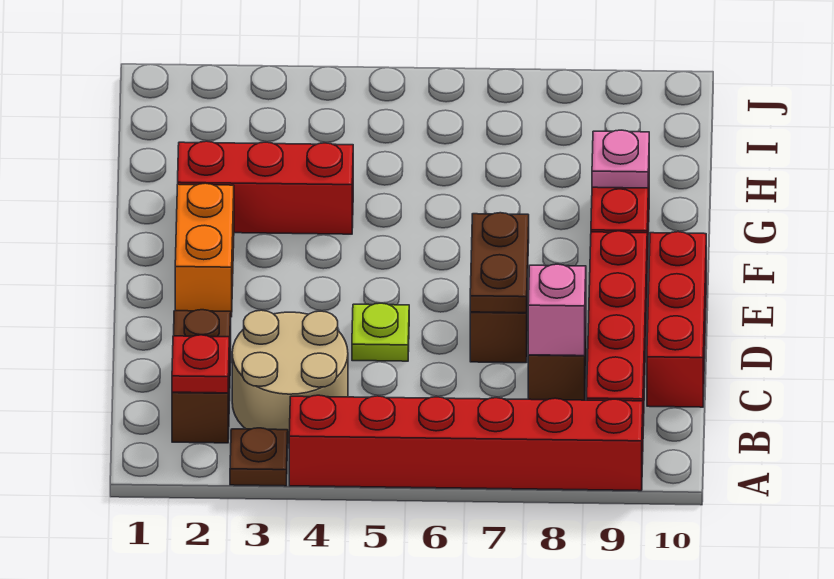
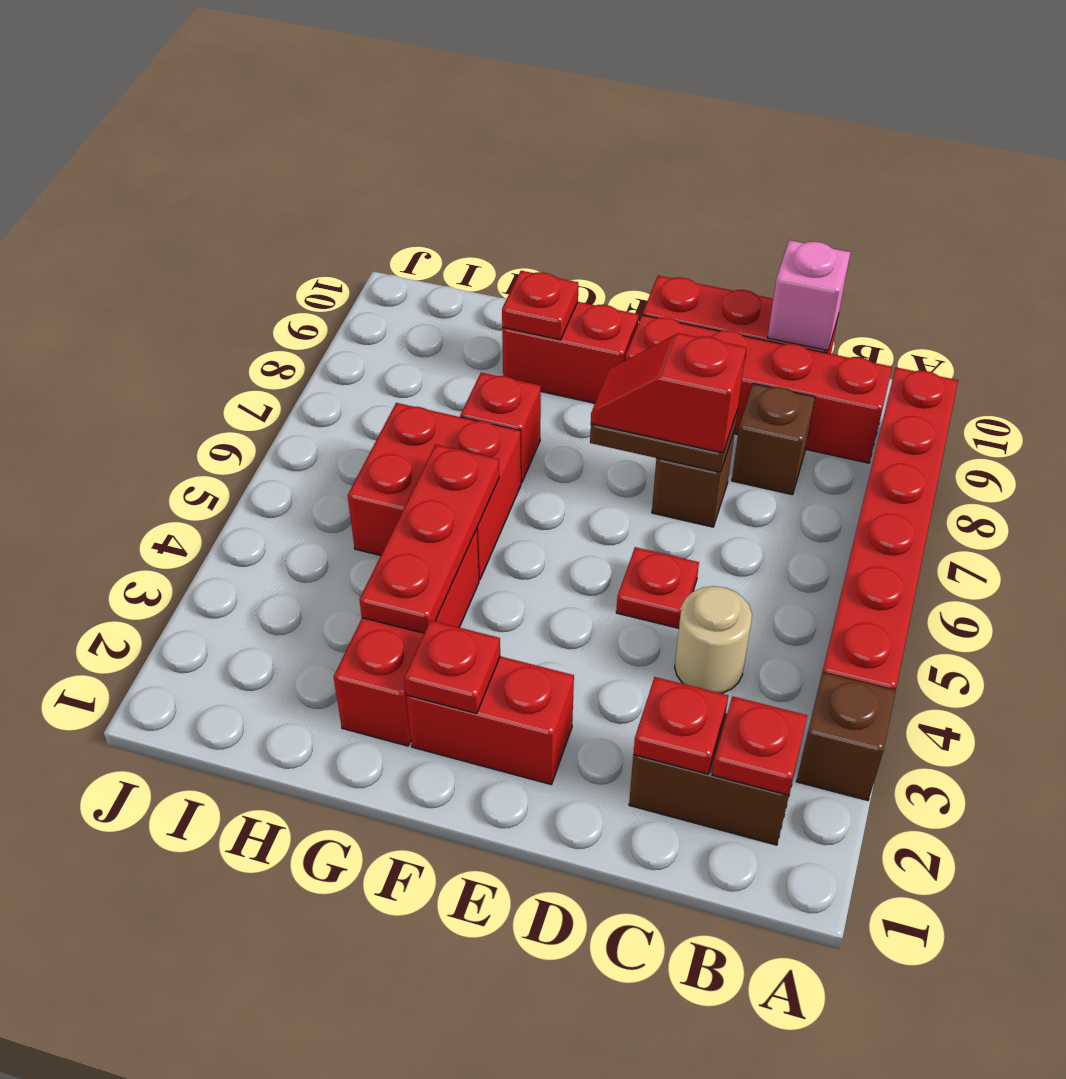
brown 1x1 plate [230,428,288,486] -> brown 1x1 brick [796,672,896,800]
tan 2x2 round brick [232,310,348,444] -> tan 1x1 round brick [675,586,752,694]
none -> red 1x1 plate [633,677,728,774]
pink 1x1 brick [528,264,586,356] -> pink 1x1 brick moved to [767,240,851,350]
lime 1x1 plate [352,303,409,361] -> red 1x1 plate [616,547,699,628]
none -> red 1x2 slope [591,333,746,453]
orange 1x2 brick [175,183,234,317] -> red 1x2 brick [406,656,574,785]
none -> red 1x1 plate [404,620,500,714]
none -> red 1x3 plate [359,445,499,633]
none -> red 2x2 brick [348,403,521,580]
none -> red 1x1 brick [460,373,541,483]
pink 1x1 plate [592,130,649,188] -> red 1x1 plate [502,271,578,340]

